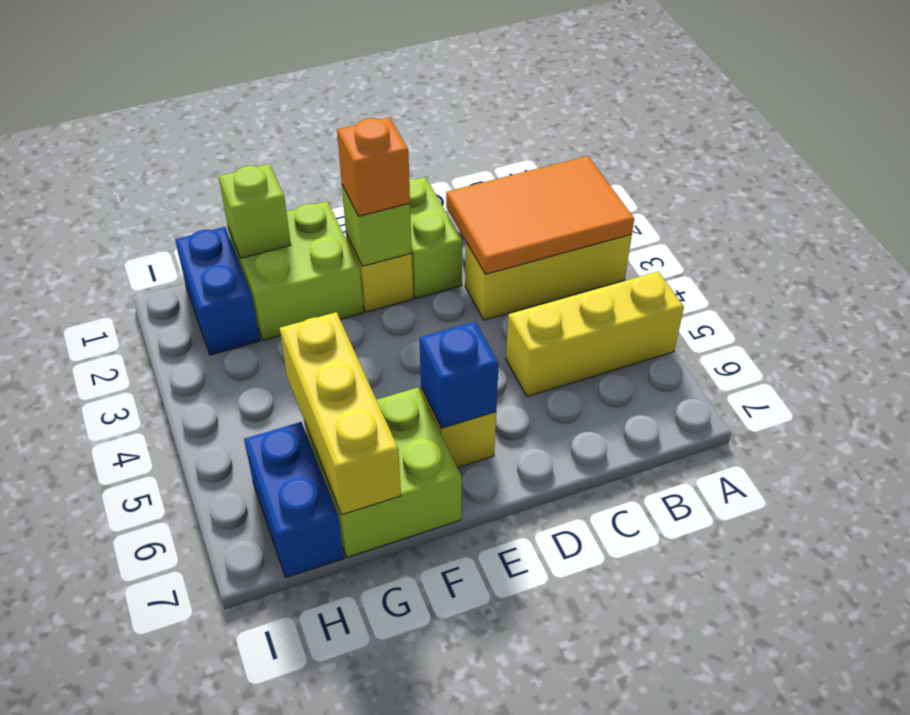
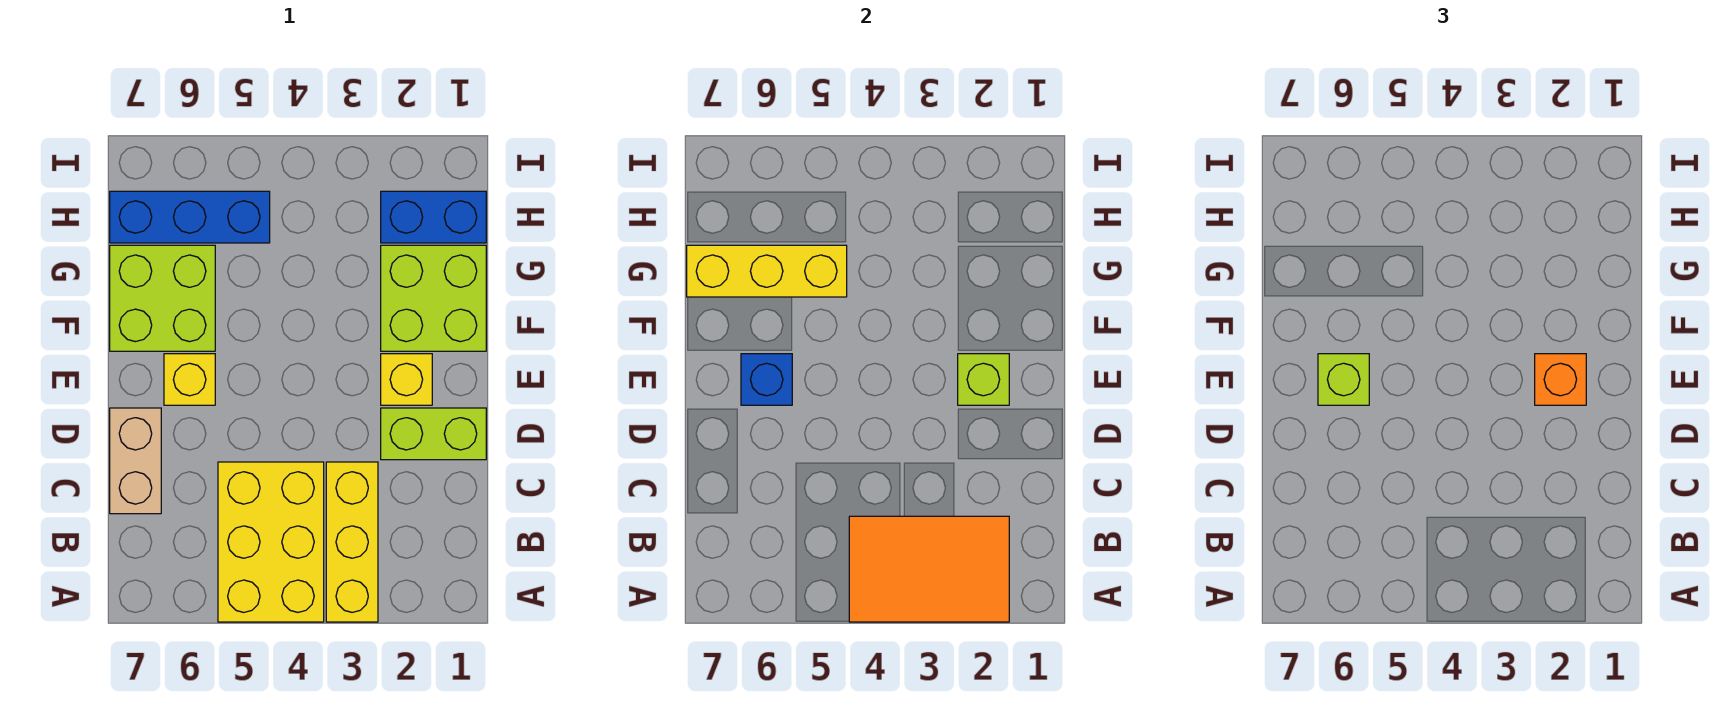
orange 2x3 tile [446,156,634,274] -> orange 2x3 tile turned to [849,516,1009,622]
yellow 1x3 brick [506,272,684,397] -> yellow 2x3 brick [218,462,324,622]
none -> tan 1x2 brick [110,408,161,514]
lime 1x1 brick [219,164,291,258] -> lime 1x1 brick moved to [1318,354,1369,405]
blue 1x2 brick [244,422,344,577] -> blue 1x3 brick [110,191,270,243]

